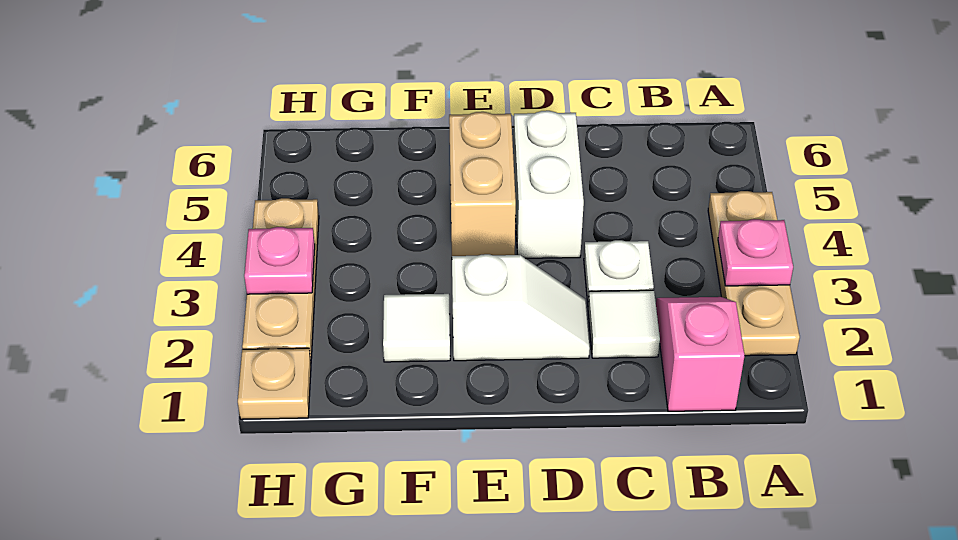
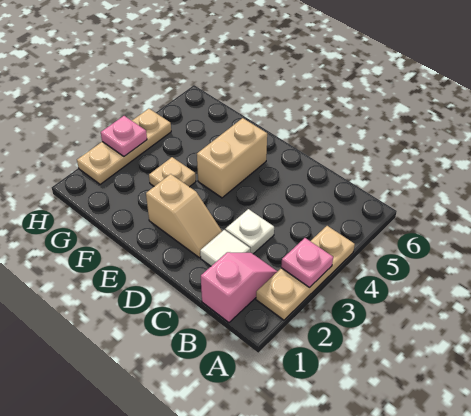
white 1x2 slope [452,254,590,361] -> tan 1x2 slope [146,174,222,258]
white 1x2 brick [513,111,584,258] -> none
white 1x1 tile [383,294,450,362] -> none
tan 1x1 plate [238,348,311,419] -> tan 1x1 plate moved to [149,157,196,187]

